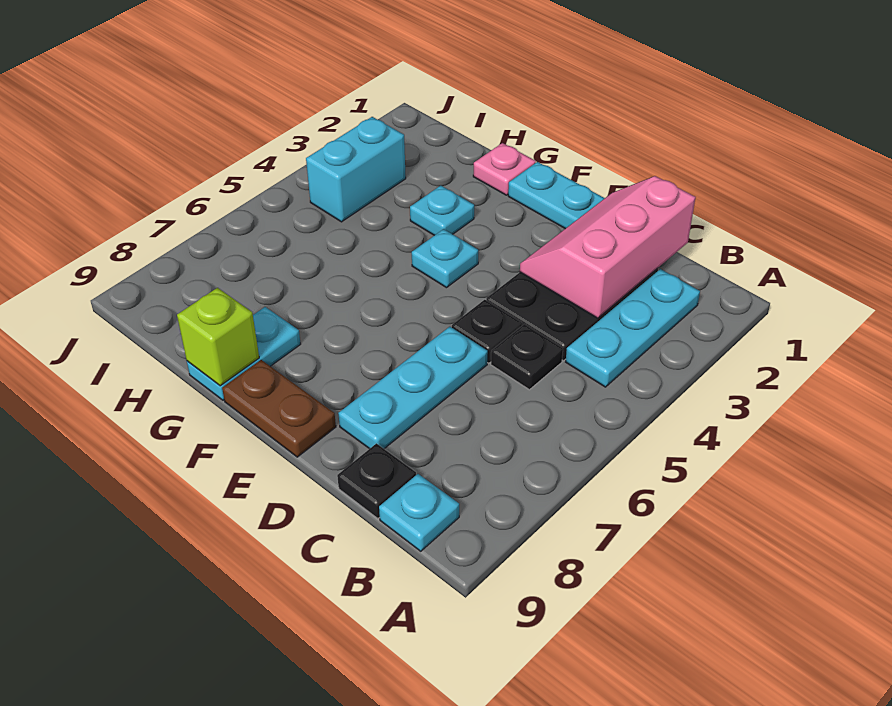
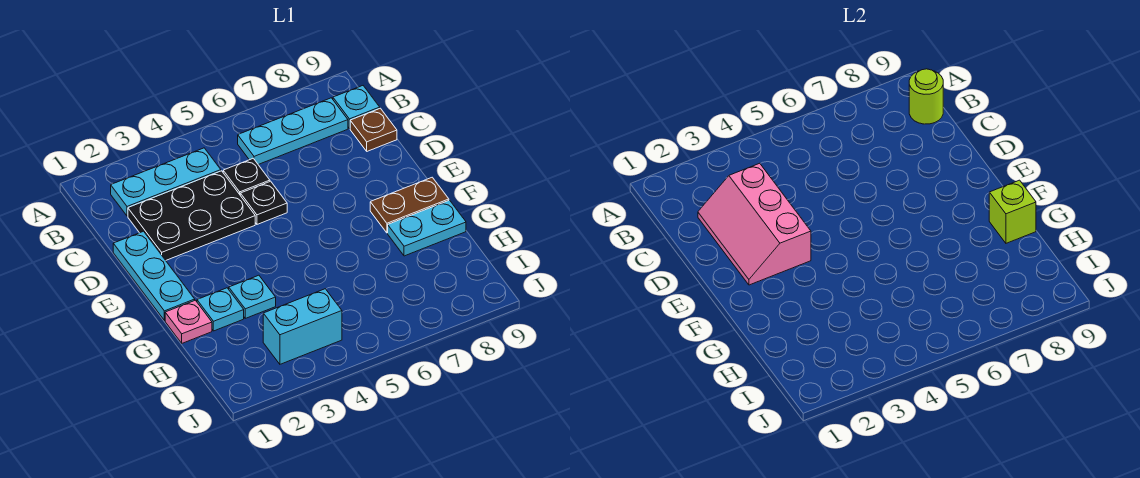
none -> lime 1x1 round brick [909,69,943,124]
pink 2x3 slope [520,176,696,318] -> pink 2x3 slope turned to [698,163,811,285]
black 1x1 plate [337,443,416,519] -> brown 1x1 plate [350,108,397,151]
cyan 1x3 plate [338,327,488,449] -> cyan 1x3 plate moved to [238,98,348,165]
brown 1x2 plate [222,360,336,457] -> brown 1x2 plate turned to [370,177,449,233]
cyan 1x1 plate [412,229,478,288] -> cyan 1x1 plate moved to [197,288,244,331]

